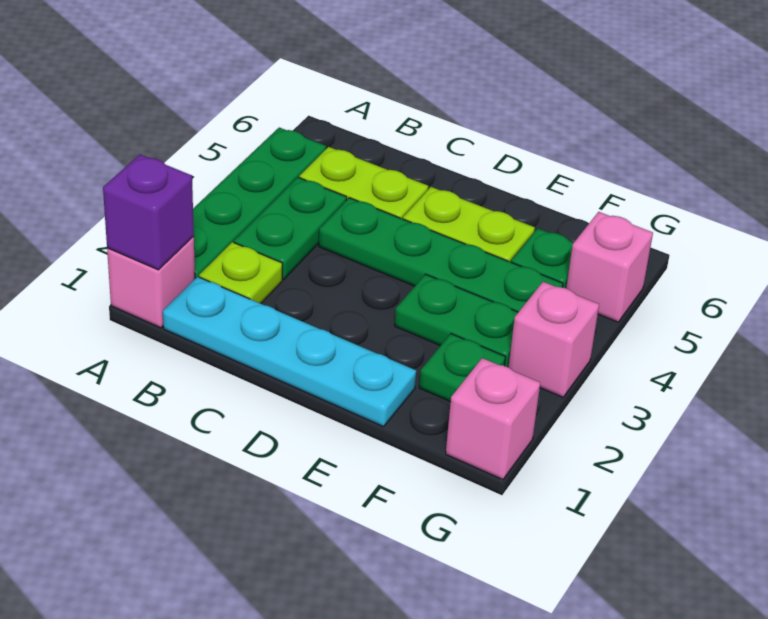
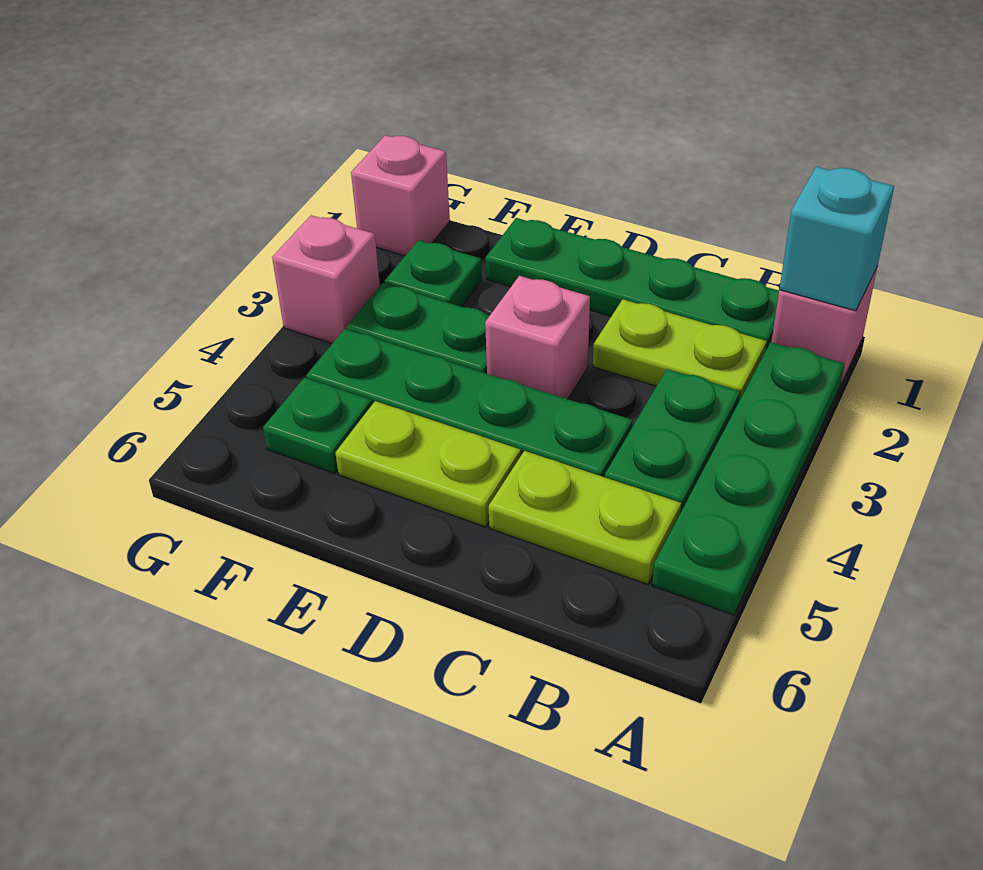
purple 1x1 brick [103,154,194,270] -> cyan 1x1 brick [779,167,894,311]
cyan 1x4 plate [163,277,416,427] -> green 1x4 plate [486,218,779,350]
lime 1x1 plate [199,242,282,304] -> lime 1x2 plate [593,299,767,401]
pink 1x1 brick [566,212,653,322] -> pink 1x1 brick moved to [485,276,590,399]

